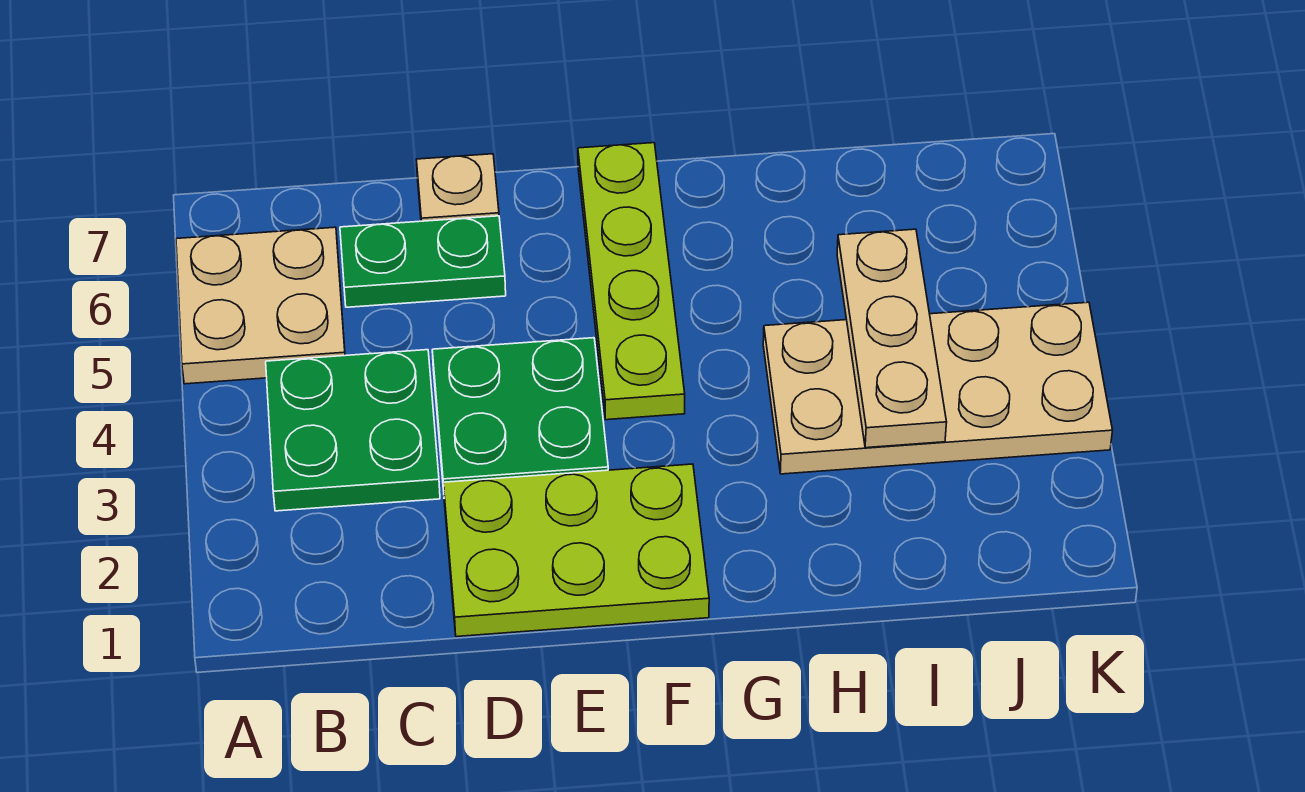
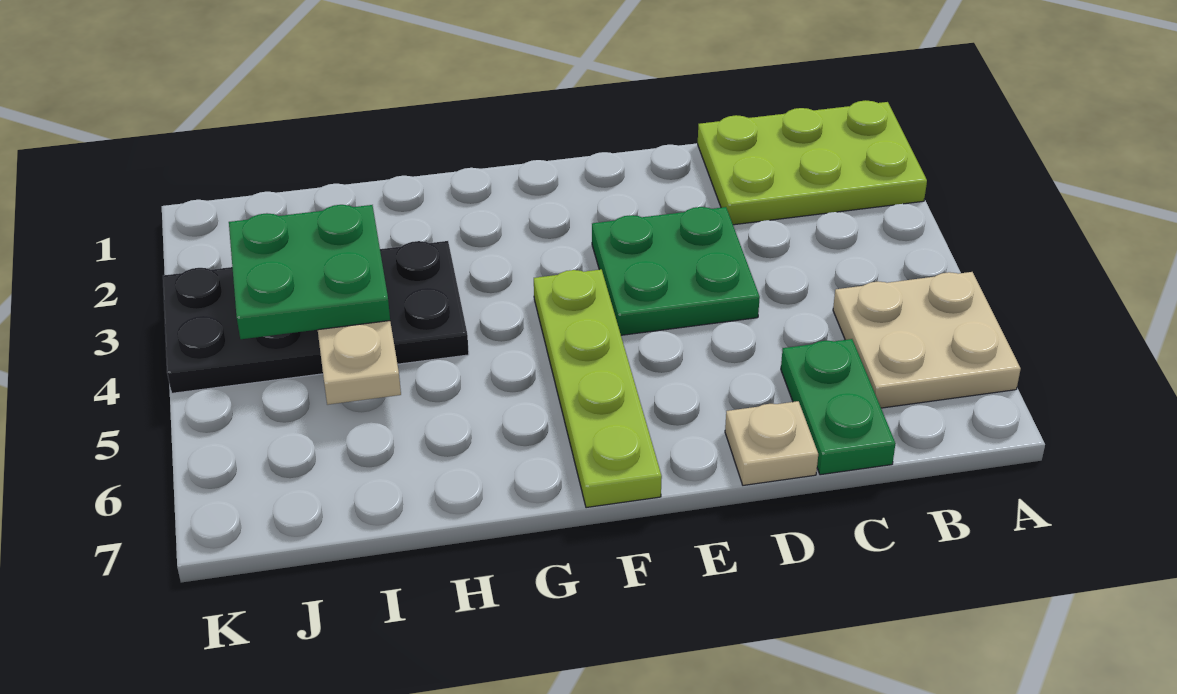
green 2x2 plate [266,350,440,511] -> green 2x2 plate moved to [229,205,390,339]
green 1x2 plate [340,216,506,307] -> green 1x2 plate turned to [781,339,896,475]
lime 2x3 plate [443,464,709,637] -> lime 2x3 plate moved to [698,100,927,225]
tan 2x4 plate [763,302,1112,474] -> black 2x4 plate [163,241,469,393]

